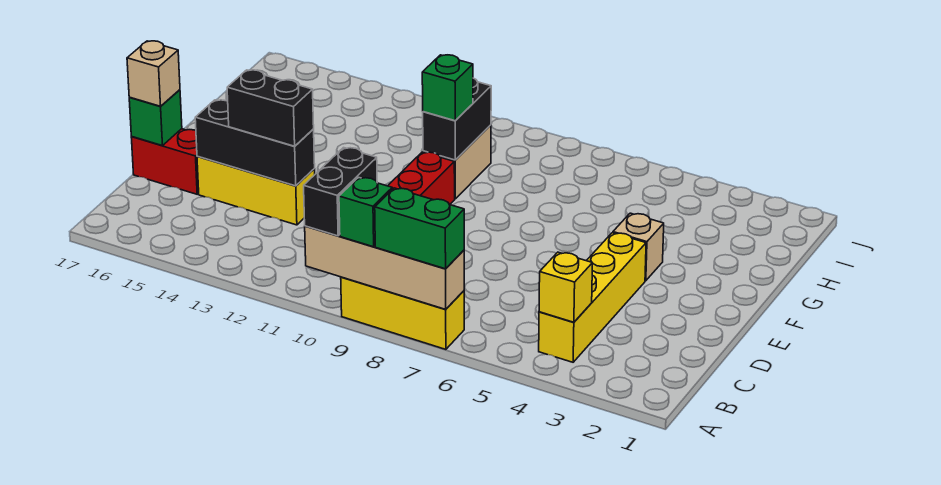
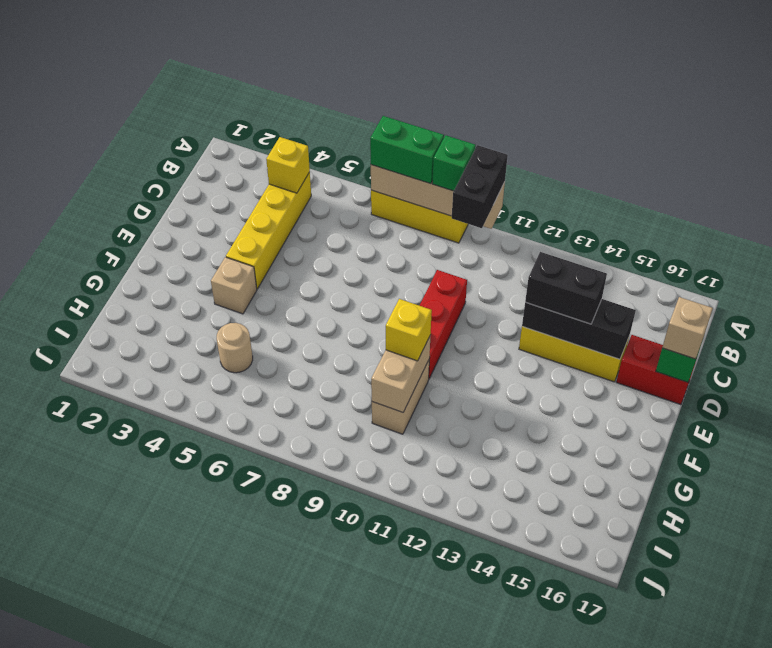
black 1x2 brick [423,78,491,160] -> tan 1x2 brick [371,335,431,412]
green 1x1 brick [422,55,473,121] -> yellow 1x1 brick [386,299,432,361]
none -> tan 1x1 round brick [217,323,253,373]

